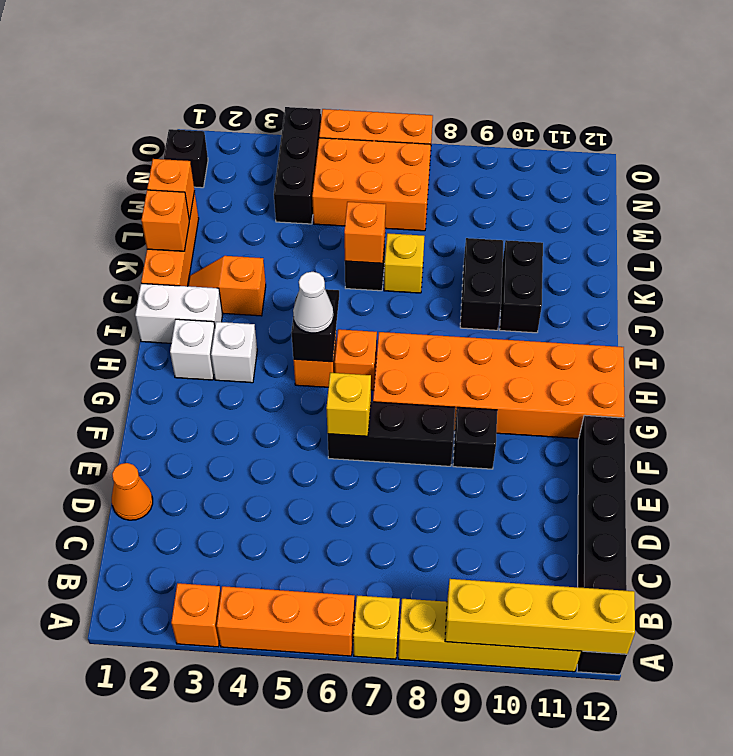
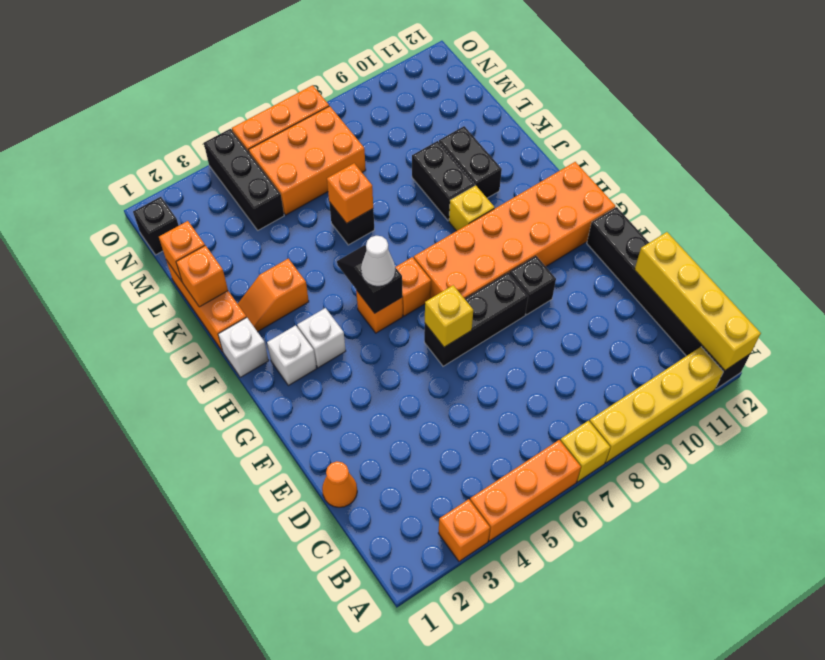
yellow 1x4 brick [445,579,635,654] -> yellow 1x4 brick turned to [635,232,761,370]
white 1x2 brick [135,283,222,343] -> white 1x1 brick [218,317,269,377]
yellow 1x1 brick [384,233,424,293] -> yellow 1x1 brick moved to [449,186,495,231]

